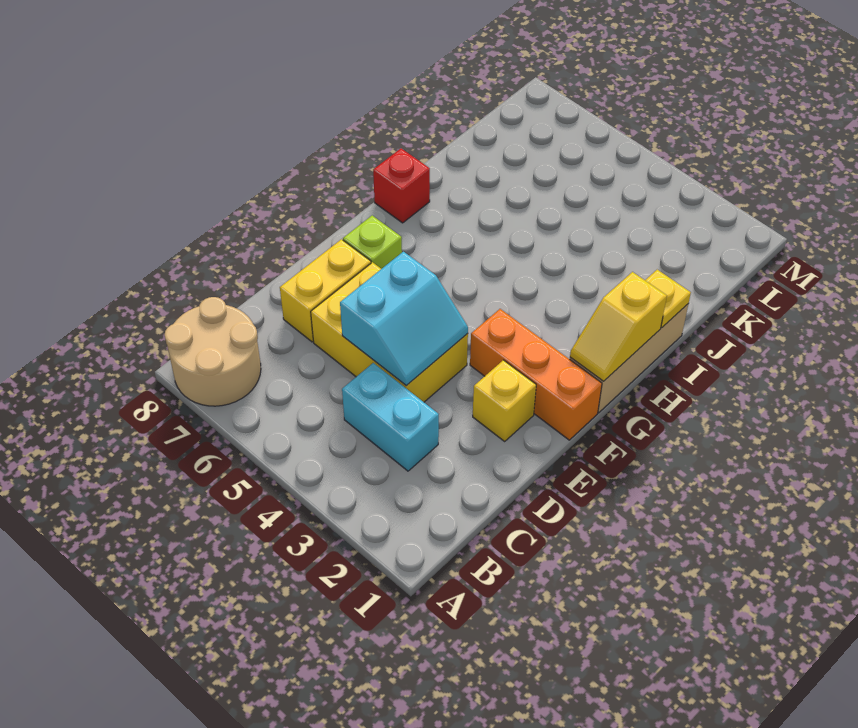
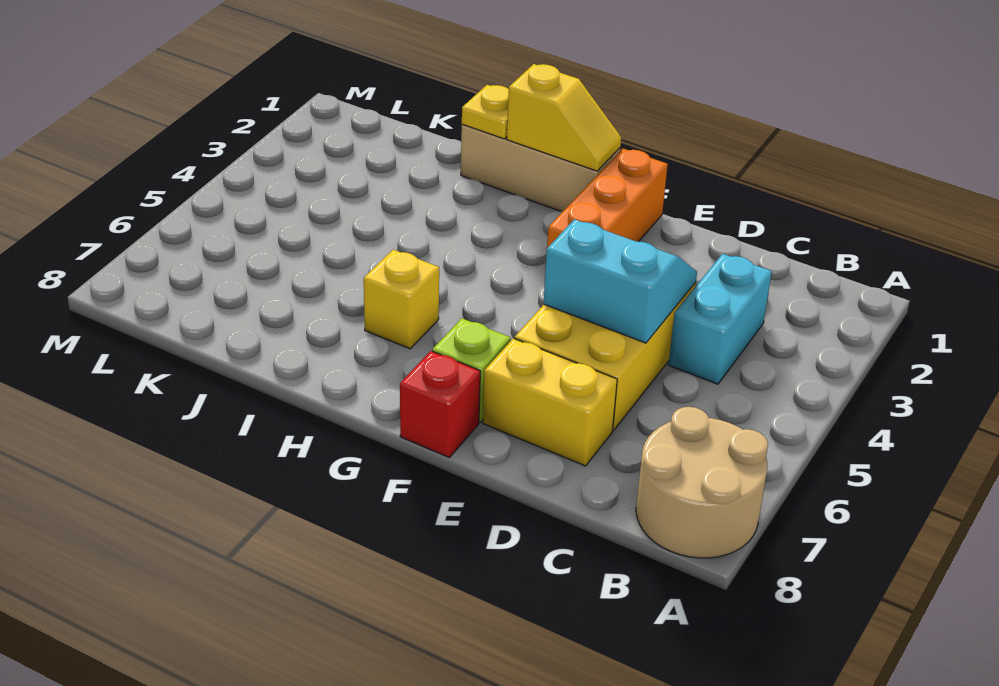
yellow 1x1 brick [473,360,536,441] -> yellow 1x1 brick moved to [364,250,439,349]
red 1x1 brick [373,148,430,223] -> red 1x1 brick moved to [400,351,480,457]

